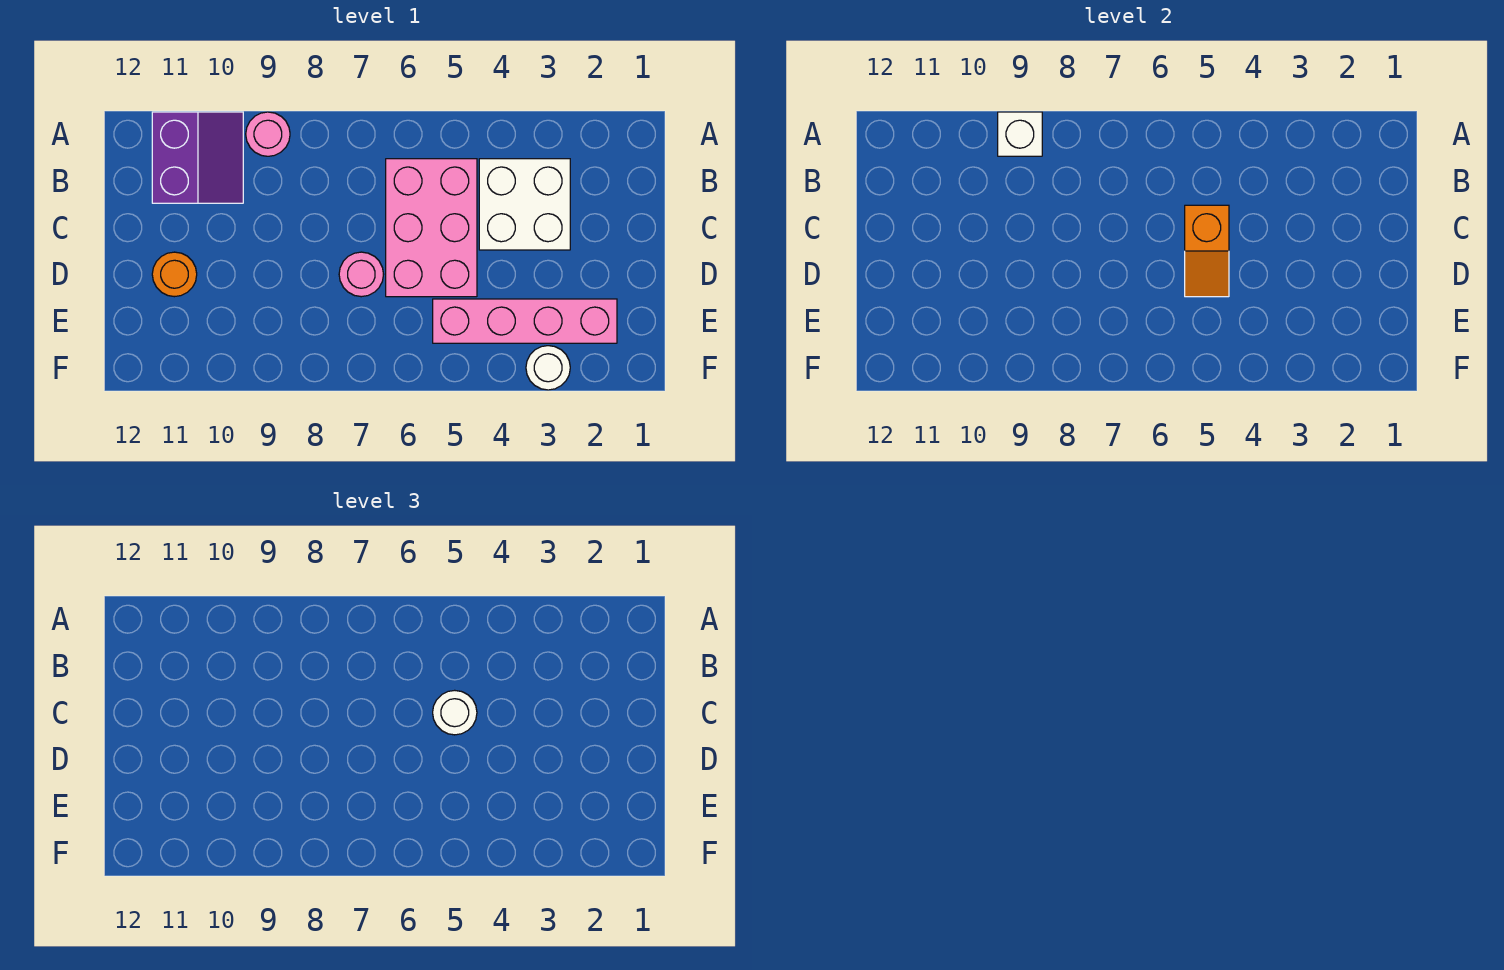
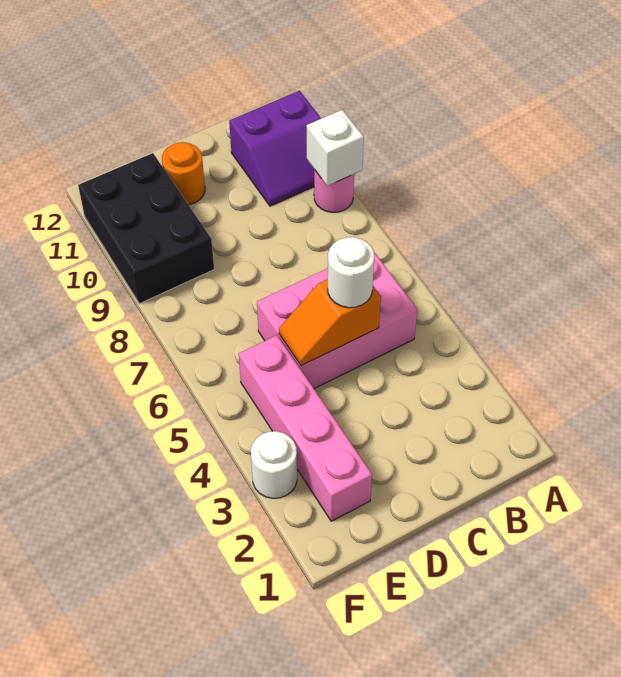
white 2x2 brick [479,159,570,250] -> none
pink 1x1 round brick [339,252,384,297] -> none
none -> black 2x3 brick [78,153,214,304]

